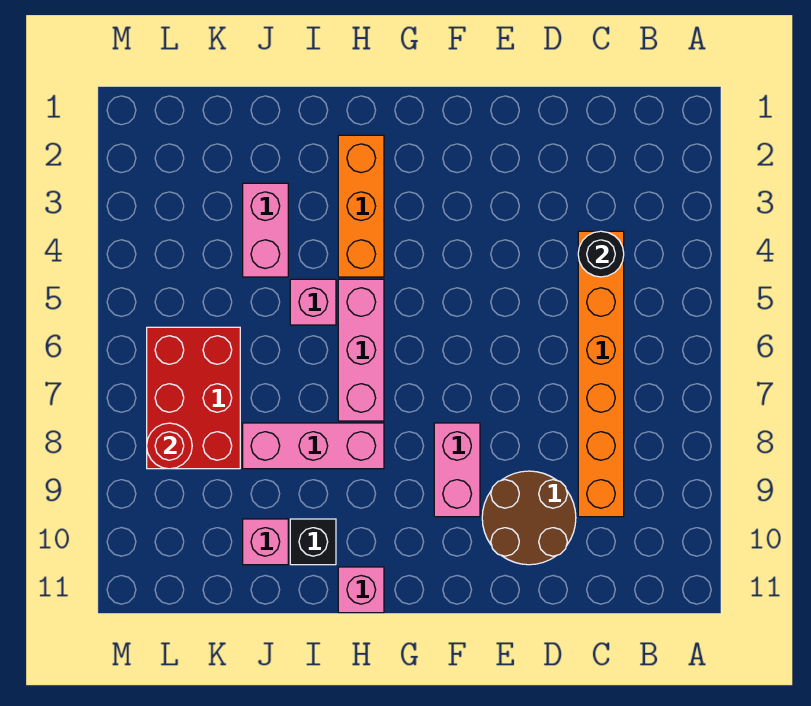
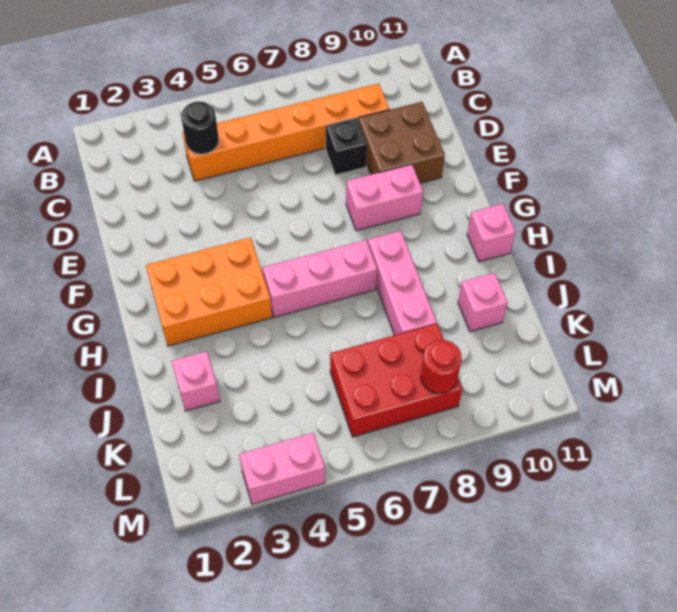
brown 2x2 round brick [482,471,576,565] -> brown 2x2 brick [359,102,445,183]
orange 1x3 brick [338,135,384,277] -> orange 2x3 brick [146,238,272,346]
pink 1x1 brick [290,279,336,325] -> pink 1x1 brick moved to [172,351,220,411]
black 1x1 brick [290,519,336,565] -> black 1x1 brick moved to [326,118,367,175]
pink 1x2 brick [243,183,288,277] -> pink 1x2 brick moved to [239,433,325,504]

